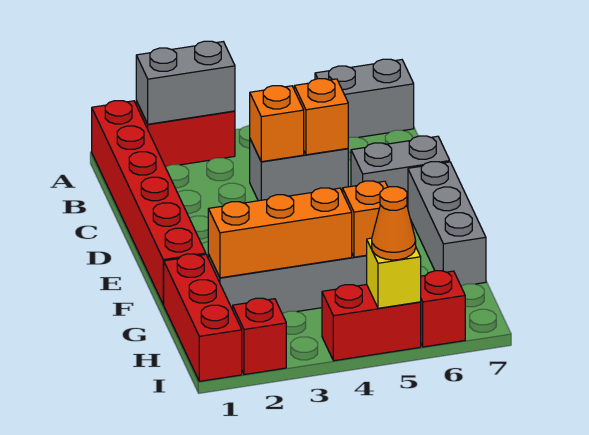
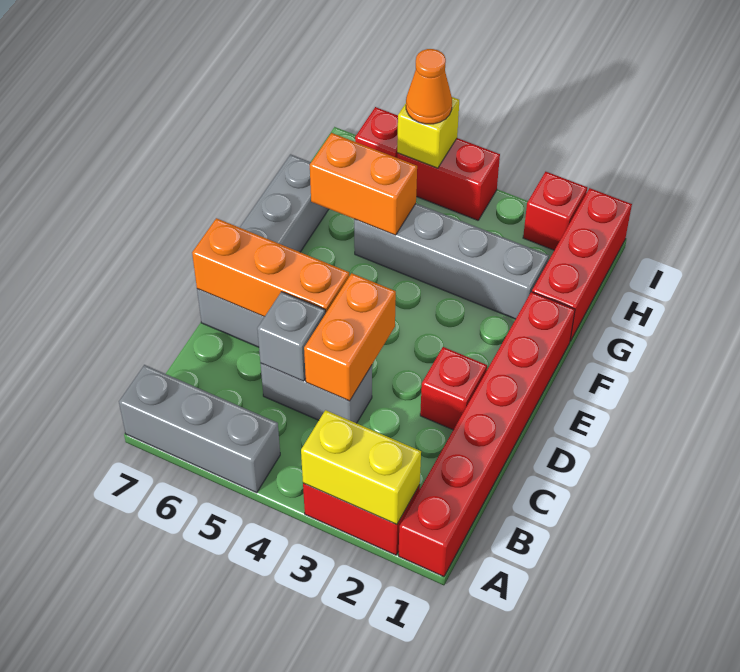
grey 1x2 brick [136,41,235,124] -> yellow 1x2 brick [301,410,421,525]
grey 1x2 brick [315,59,414,138] -> grey 1x3 brick [119,365,280,493]
orange 1x1 brick [250,86,304,162] -> orange 1x2 brick [304,273,396,401]
orange 1x1 brick [294,79,348,155] -> grey 1x1 brick [257,292,325,381]
none -> red 1x1 brick [420,347,487,430]
orange 1x3 brick [208,188,352,278] -> orange 1x3 brick moved to [192,218,349,317]
orange 1x1 brick [343,181,388,257] -> orange 1x2 brick [310,133,417,235]

